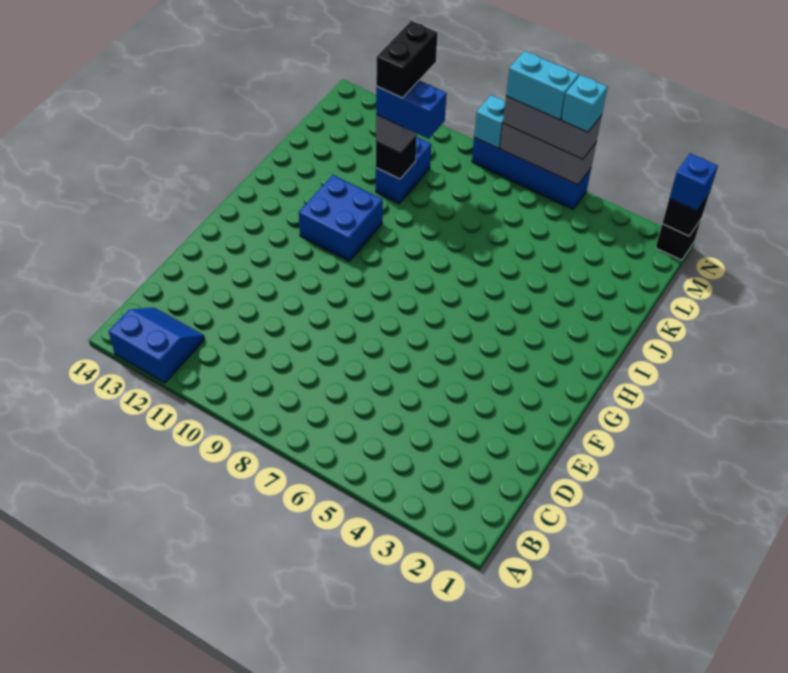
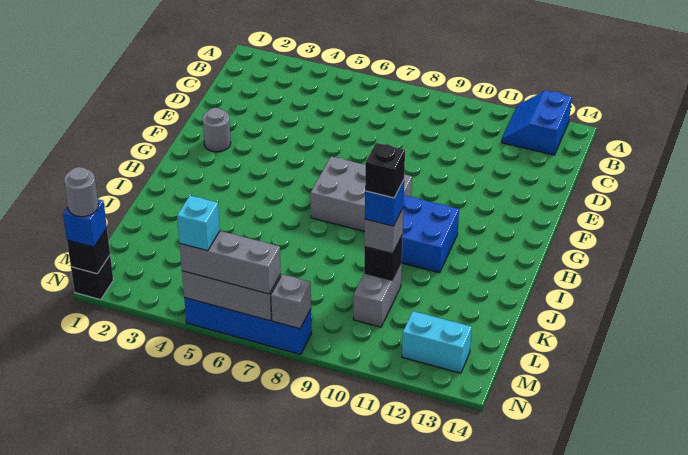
blue 2x2 slope [109,308,205,383] -> blue 2x2 slope turned to [502,91,572,155]
none -> grey 1x1 round brick [203,108,231,152]
none -> grey 2x3 brick [311,157,412,232]
blue 1x2 brick [376,81,447,139] -> blue 1x1 brick [365,180,404,226]
blue 1x2 brick [376,137,431,203] -> grey 1x2 brick [353,262,402,327]
black 1x2 brick [376,21,438,98] -> black 1x1 brick [365,143,405,198]
none -> grey 1x1 round brick [64,167,98,217]
cyan 1x2 brick [506,51,579,120] -> cyan 1x2 brick moved to [402,311,472,373]
cyan 1x1 brick [474,95,505,148] -> grey 1x1 brick [271,274,311,329]

